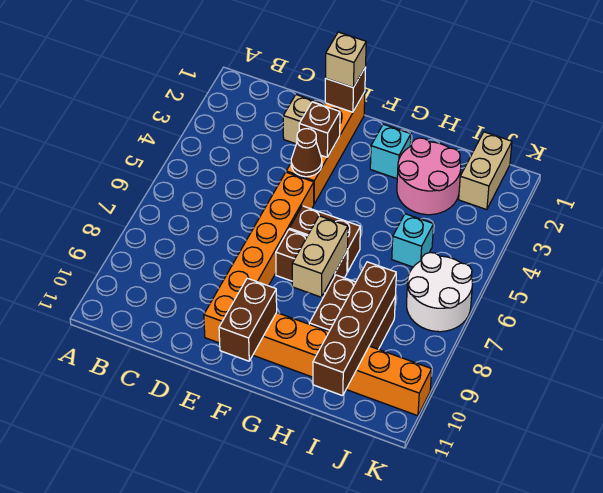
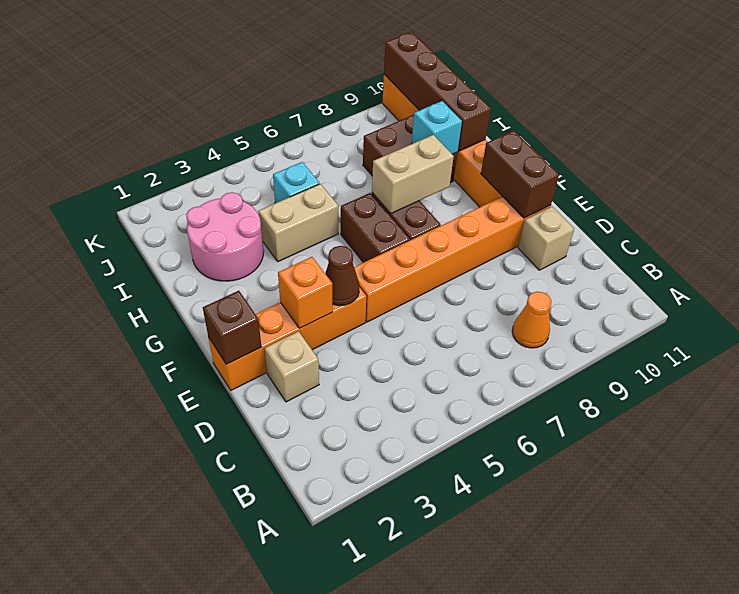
none -> orange 1x1 cone [512,292,551,348]
tan 1x1 brick [326,32,366,88] -> tan 1x1 brick moved to [518,207,574,270]
brown 1x1 brick [299,102,340,157] -> orange 1x1 brick [278,257,333,328]
brown 1x2 brick [219,278,277,361] -> brown 1x2 brick turned to [481,131,559,218]
cyan 1x1 brick [370,124,411,179] -> cyan 1x1 brick moved to [412,101,462,154]
brown 1x4 brick [313,262,396,396] -> brown 1x4 brick turned to [384,32,491,151]
tan 1x2 brick [459,132,512,210] -> tan 1x2 brick moved to [258,184,338,262]
white 2x2 round brick [407,253,473,332] -> none

